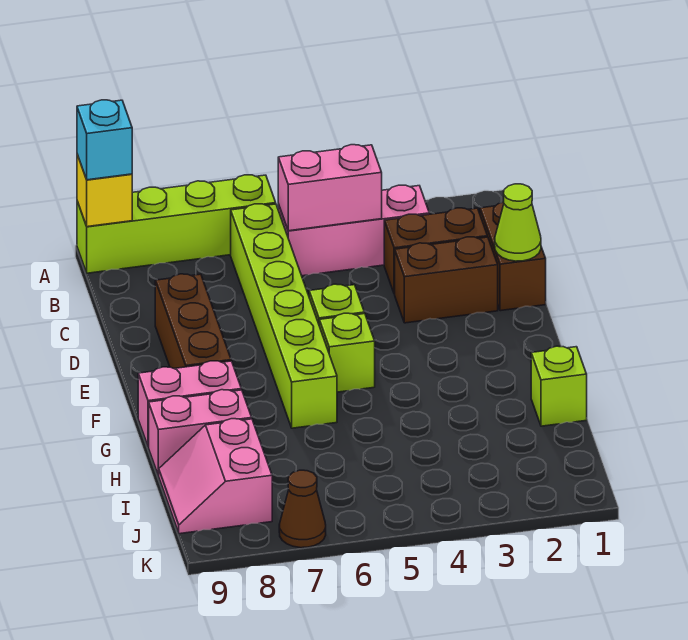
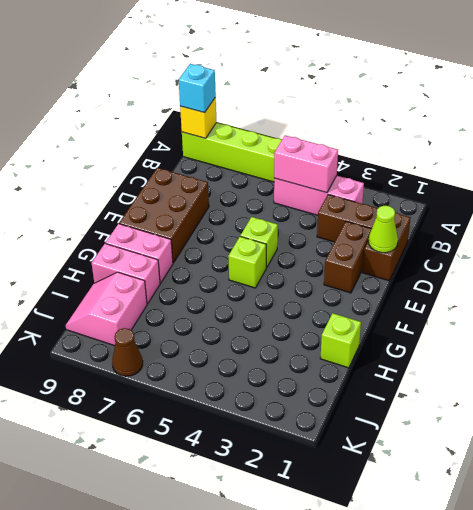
lime 1x6 brick [231,204,337,428] -> none
brown 1x2 brick [395,237,498,323] -> brown 1x2 brick turned to [324,221,372,293]
brown 1x3 brick [155,274,231,368] -> brown 2x3 brick [119,168,209,263]

